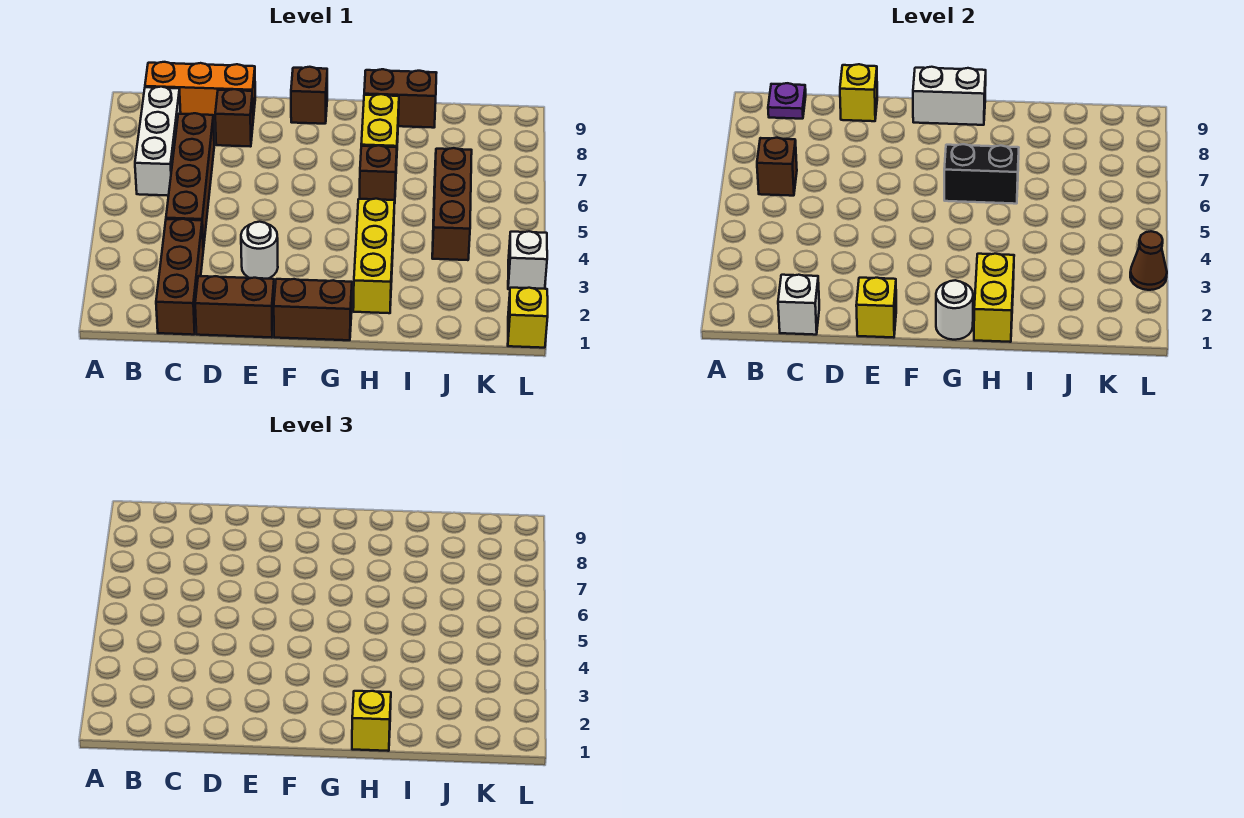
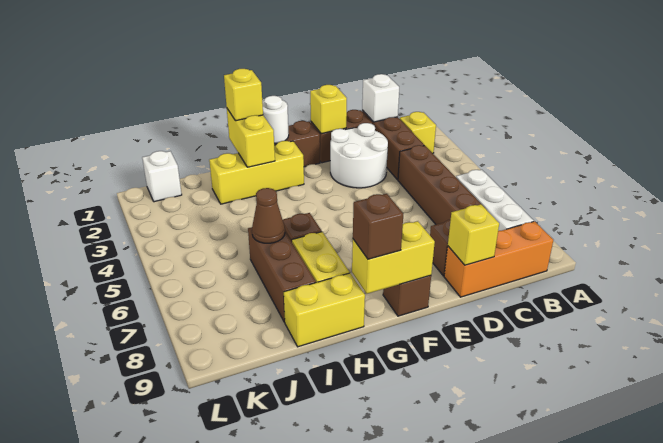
brown 1x1 brick [757,138,797,196] -> brown 1x1 brick moved to [353,194,403,259]
purple 1x1 plate [768,83,806,119] -> none
white 1x1 round brick [241,222,278,279] -> white 2x2 round brick [330,123,388,188]
white 1x2 brick [913,67,986,125] -> yellow 1x2 brick [352,221,435,294]
black 1x2 brick [944,144,1019,204] -> none
yellow 1x3 brick [353,199,395,313] -> yellow 1x3 brick turned to [209,141,304,204]
brown 1x2 brick [364,69,436,128] -> yellow 1x2 brick [284,273,365,347]
brown 1x3 brick [432,148,472,260] -> brown 1x3 brick moved to [248,227,316,322]
yellow 1x1 brick [508,288,548,348] -> yellow 1x1 brick moved to [399,112,436,153]
white 1x1 brick [508,231,547,289] -> white 1x1 brick moved to [142,151,182,202]
brown 1x1 cone [1130,231,1167,290] -> brown 1x1 cone moved to [252,188,285,243]

